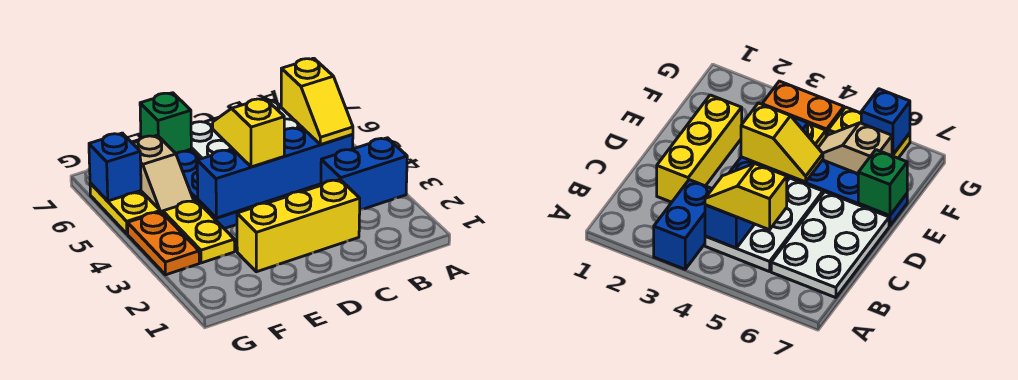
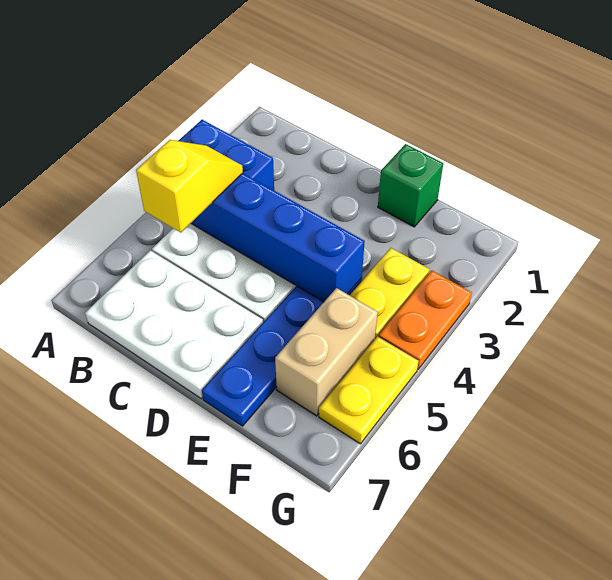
yellow 1x3 brick [237,180,360,272] -> none
yellow 1x2 slope [213,98,284,167] -> none
green 1x1 brick [140,93,191,154] -> green 1x1 brick moved to [378,144,443,227]
tan 1x2 slope [133,135,194,213] -> tan 1x2 brick [275,288,378,416]
blue 1x1 brick [89,133,141,201] -> none

